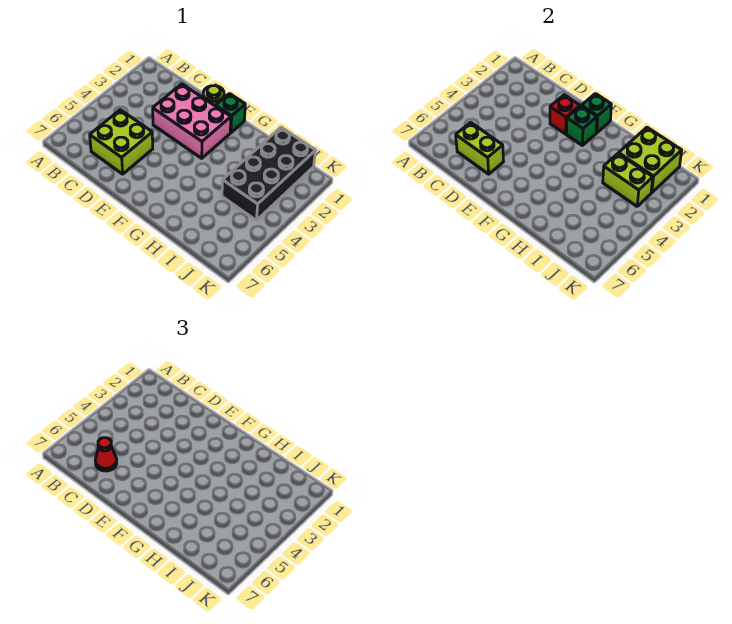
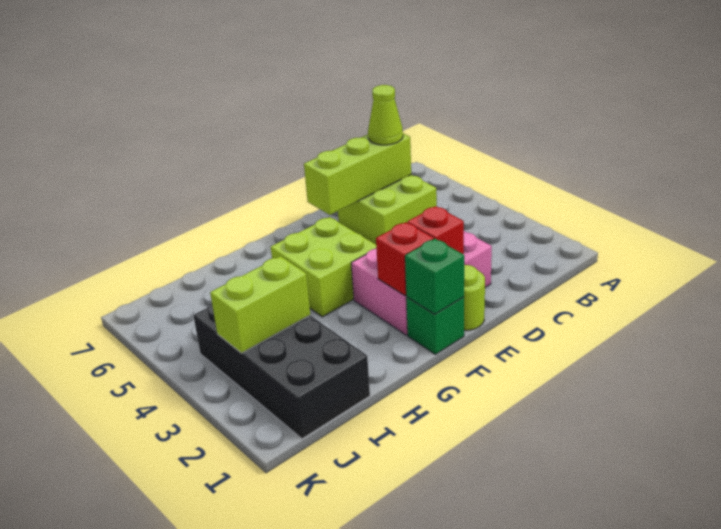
lime 1x2 brick [456,122,504,174] -> lime 1x3 brick [304,133,411,215]
red 1x1 cone [95,438,117,471] -> lime 1x1 cone [368,85,403,145]
green 1x1 brick [567,106,597,145] -> red 1x1 brick [376,222,434,295]
lime 2x2 brick [619,128,682,193] -> lime 2x2 brick moved to [271,217,376,317]

